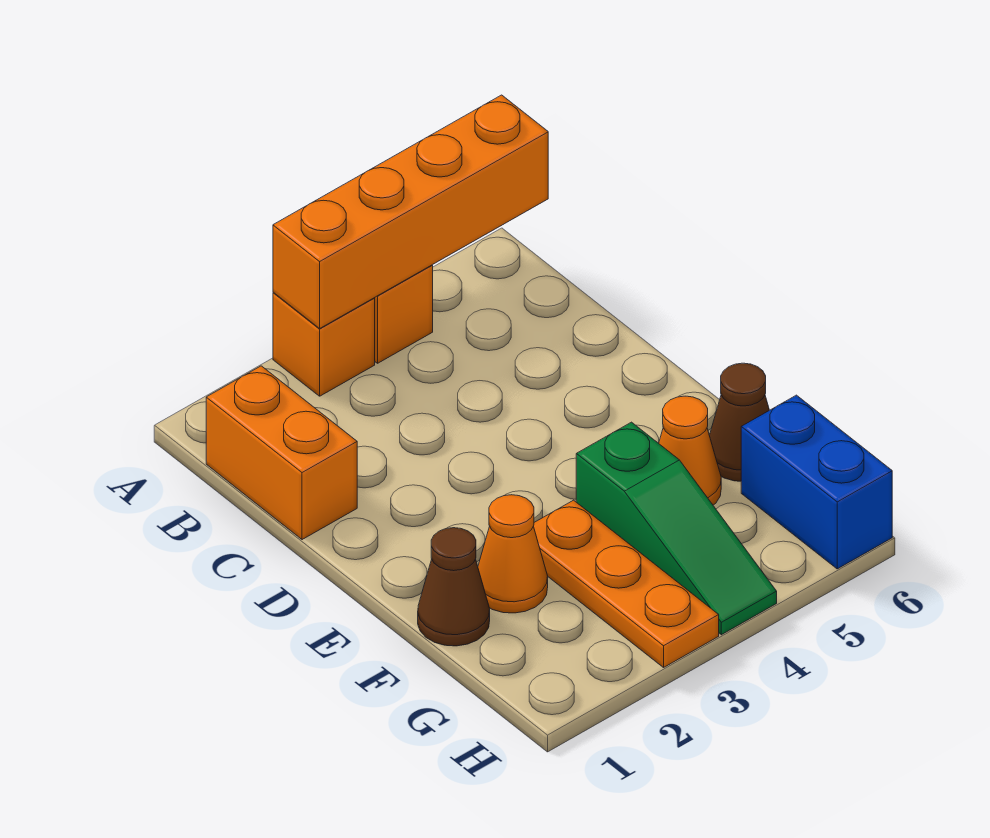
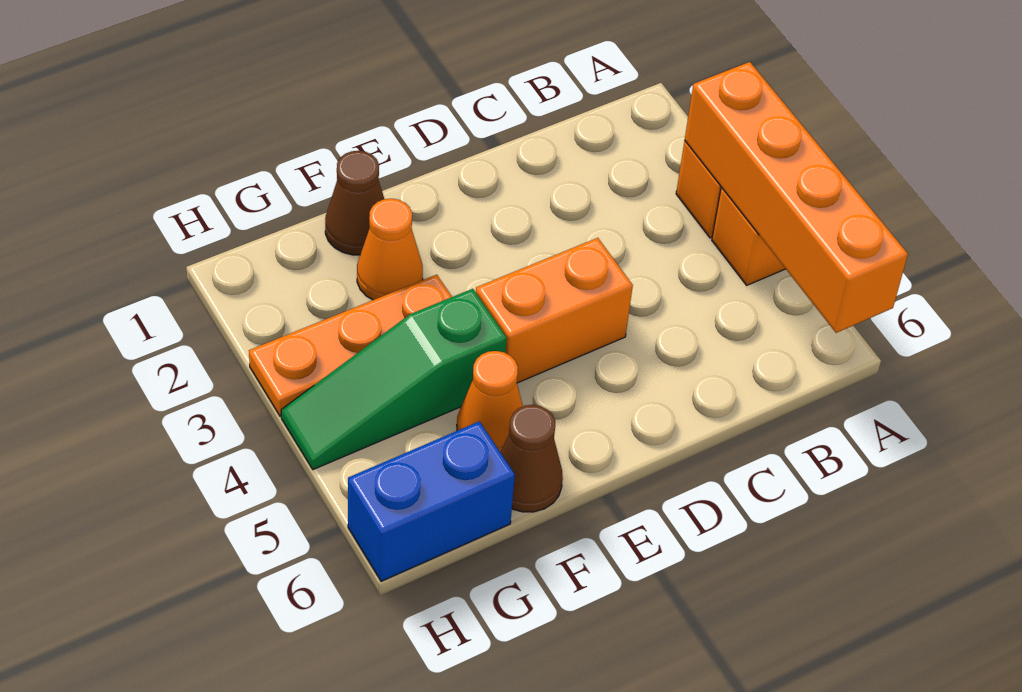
orange 1x2 brick [206,366,357,540] -> orange 1x2 brick moved to [476,238,633,383]

